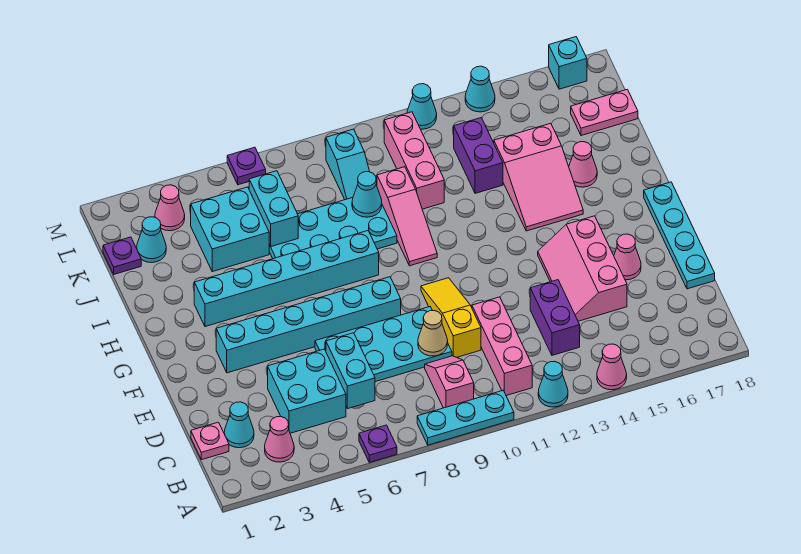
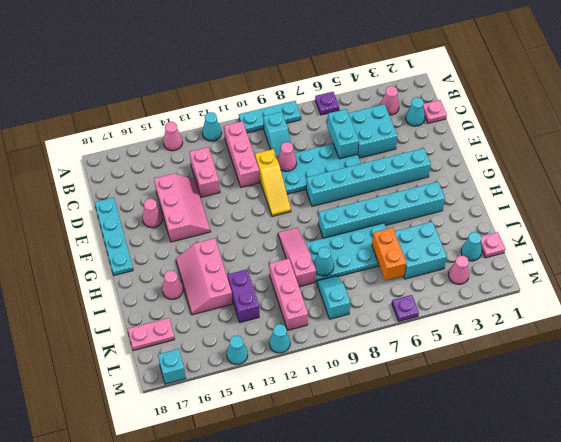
pink 1x2 slope [425,356,474,408] -> cyan 1x2 slope [263,112,291,157]
purple 1x2 brick [530,280,580,355] -> pink 1x2 brick [190,147,220,197]
tan 1x1 cone [418,311,448,356] -> pink 1x1 cone [277,142,297,171]
pink 2x3 slope [494,123,583,231] -> pink 2x3 slope turned to [176,238,233,315]
cyan 1x2 brick [249,171,298,246] -> orange 1x2 brick [372,228,407,280]
purple 1x1 plate [103,237,141,274] -> pink 1x1 plate [481,232,505,258]

